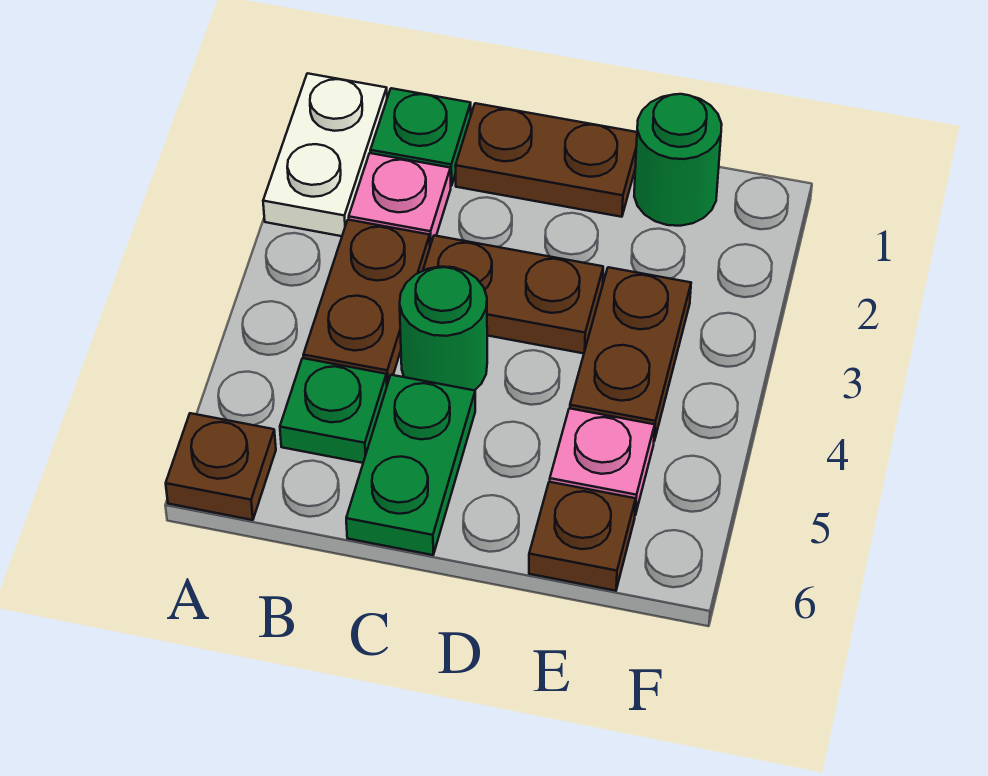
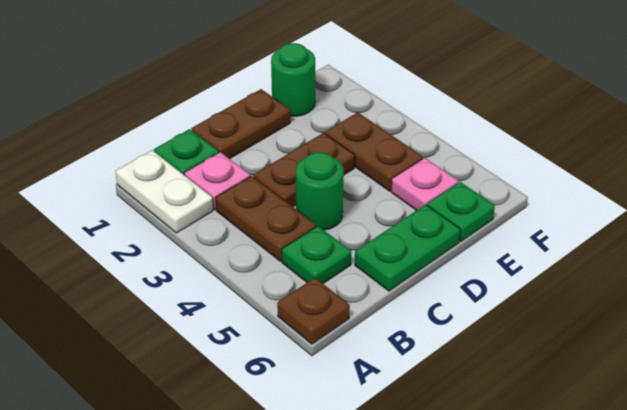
green 1x2 plate [346,375,475,555] -> green 1x2 plate turned to [355,205,460,291]
brown 1x1 plate [529,482,636,591] -> green 1x1 plate [427,182,495,242]

